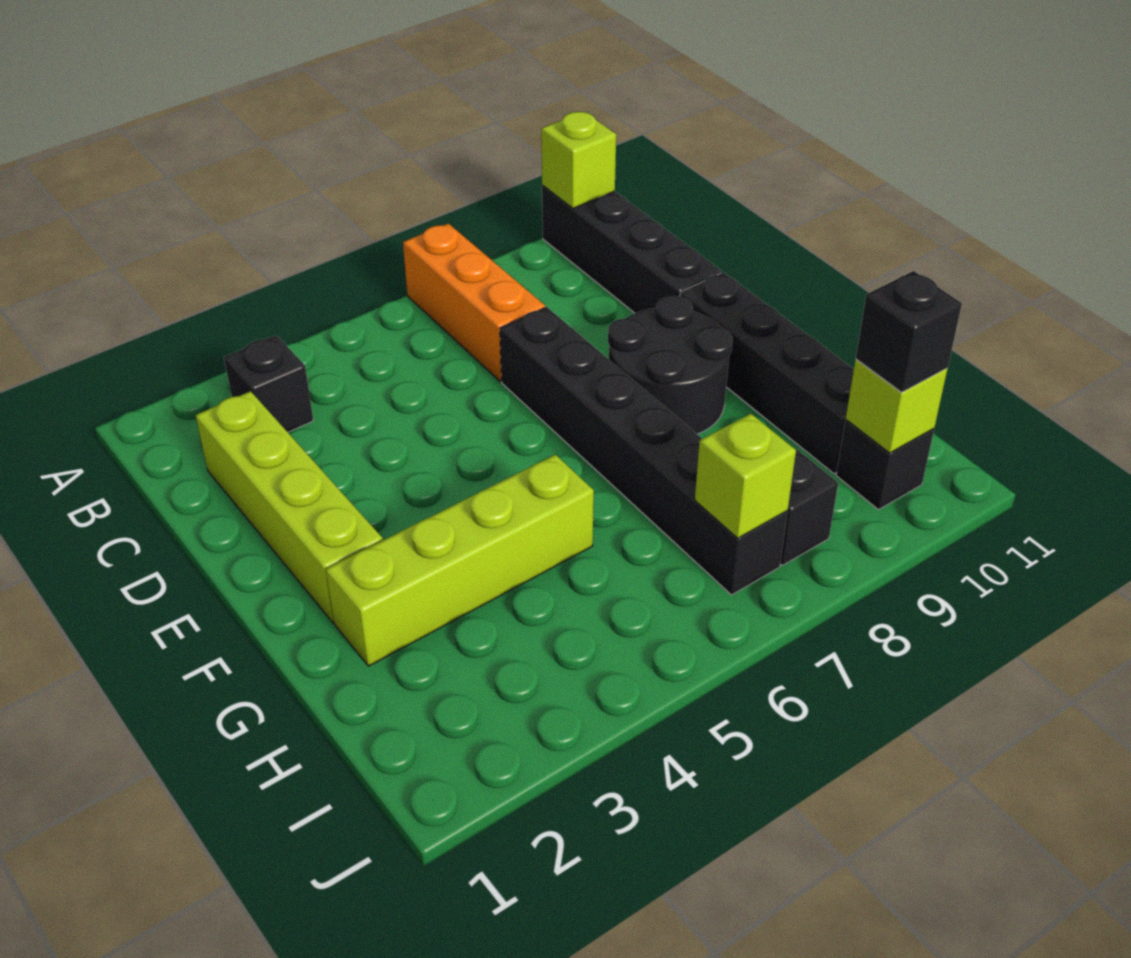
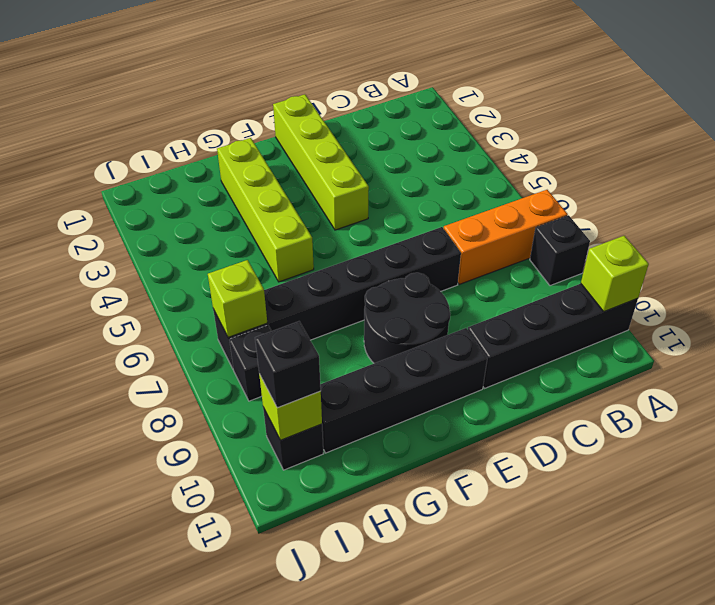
black 1x1 brick [224,335,313,432] -> black 1x1 brick moved to [530,215,590,286]
lime 1x4 brick [196,391,383,622] -> lime 1x4 brick turned to [273,94,369,230]

